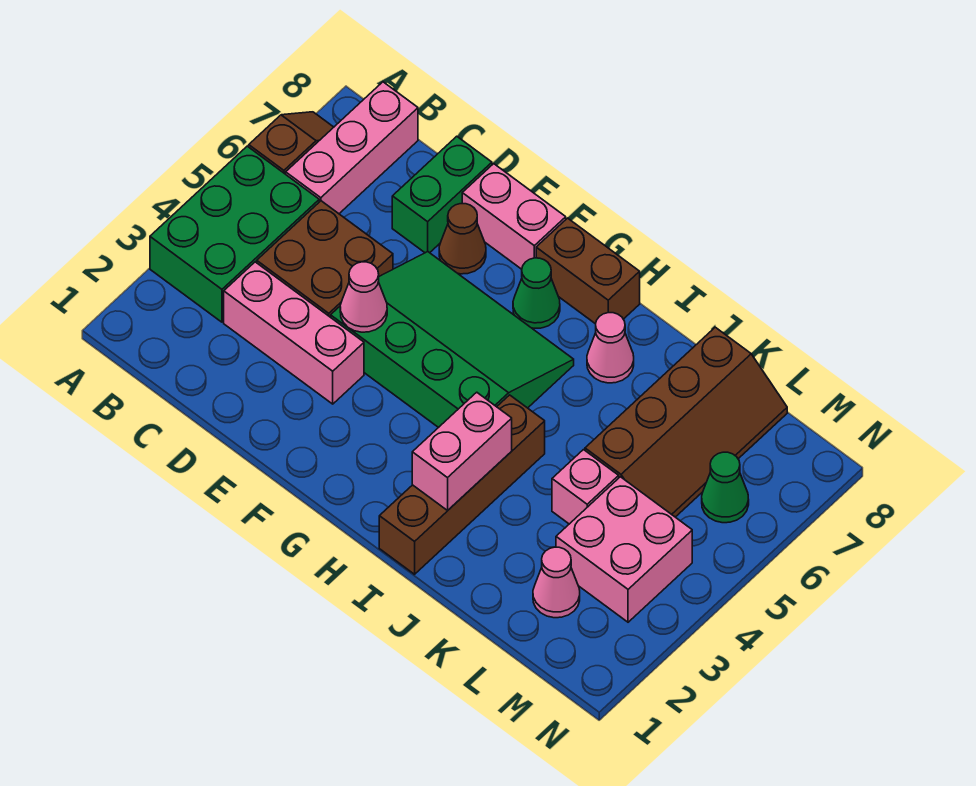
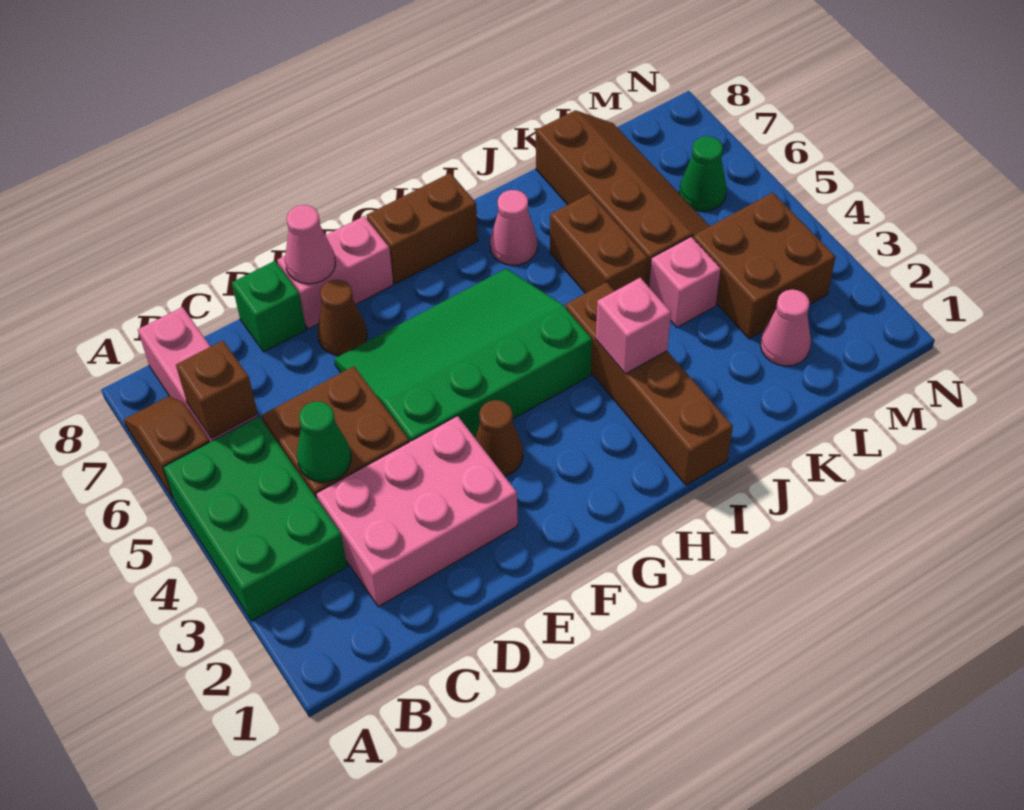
none -> brown 1x1 brick [176,341,258,438]
pink 1x3 brick [224,262,364,404] -> pink 2x3 brick [316,416,518,607]
green 1x2 brick [392,136,492,253] -> green 1x1 brick [232,261,306,352]
pink 1x1 cone [340,262,387,332] -> pink 1x1 cone moved to [285,205,335,284]
none -> brown 1x1 cone [475,400,523,476]
green 1x1 cone [513,258,560,328] -> green 1x1 cone moved to [297,402,351,482]
pink 1x2 brick [412,392,512,510] -> pink 1x1 brick [596,278,671,374]
none -> brown 1x2 brick [550,194,648,293]
pink 2x2 brick [556,477,692,622] -> brown 2x2 brick [693,193,836,339]

